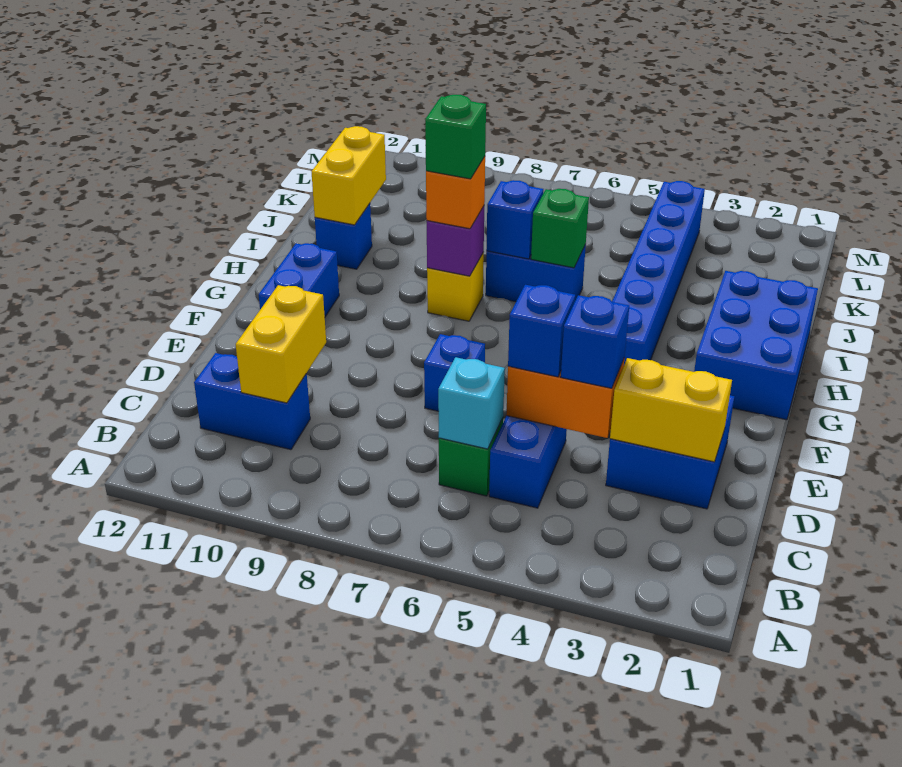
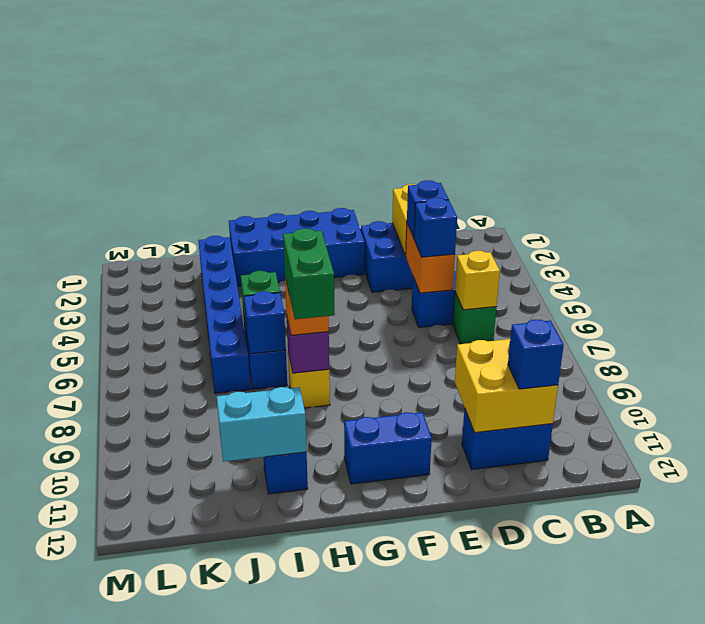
cyan 1x1 brick [438,357,505,449] -> yellow 1x1 brick [455,251,500,310]
blue 1x2 brick [194,353,310,450] -> blue 1x2 brick turned to [462,408,553,469]
yellow 1x2 brick [236,285,326,403] -> yellow 2x2 brick [455,339,558,433]
blue 1x1 brick [424,334,485,411] -> blue 1x1 brick moved to [508,320,564,389]
blue 2x3 brick [694,271,818,420] -> blue 2x4 brick [229,208,365,286]
blue 1x6 brick [612,181,705,364] -> blue 1x6 brick turned to [198,236,250,393]
green 1x1 brick [425,95,486,179] -> green 1x2 brick [283,228,335,319]
yellow 1x2 brick [311,126,386,225] -> cyan 1x2 brick [217,387,307,462]

